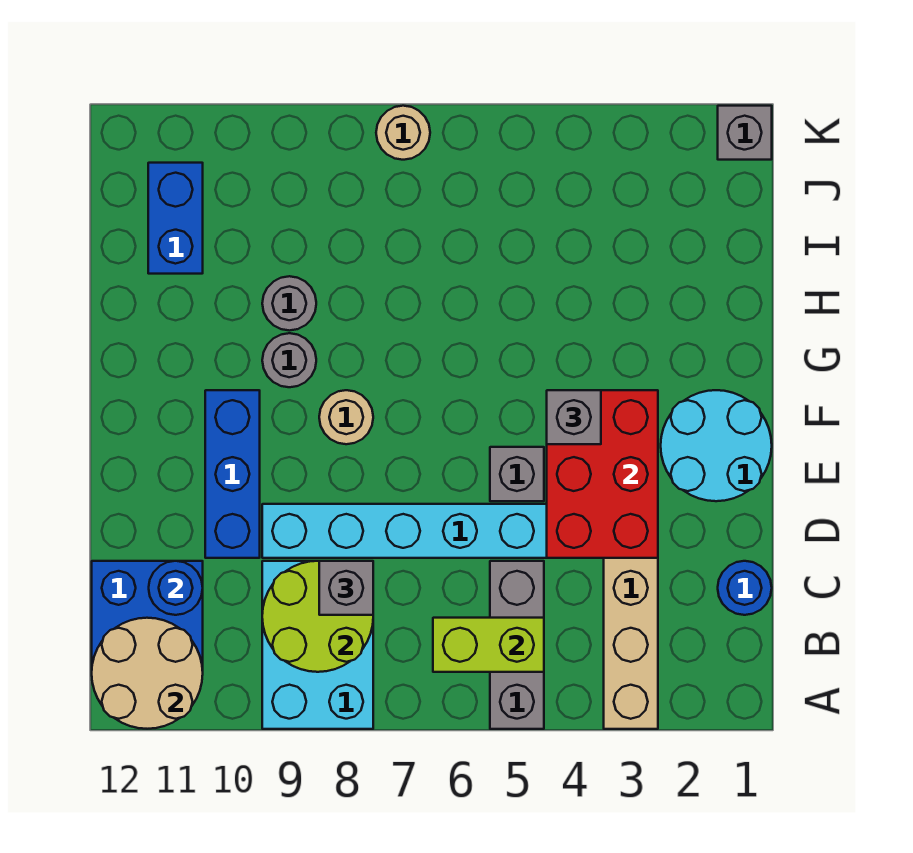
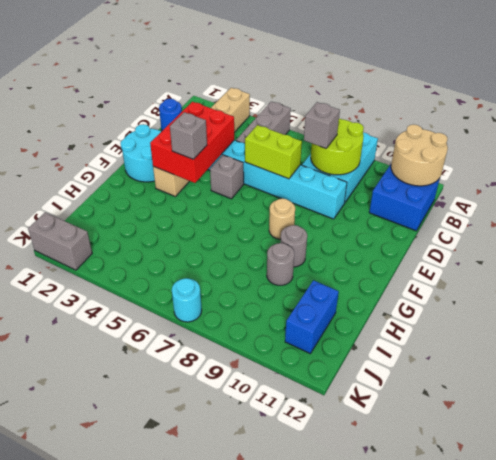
lime 1x2 brick [433,618,544,672] -> lime 1x2 brick moved to [245,125,302,179]
blue 1x1 round brick [149,561,203,615] -> none
blue 1x3 brick [205,390,260,558] -> none
grey 1x1 brick [718,106,772,160] -> grey 1x2 brick [28,212,92,270]
tan 1x1 round brick [376,106,430,160] -> cyan 1x1 round brick [172,278,202,322]

